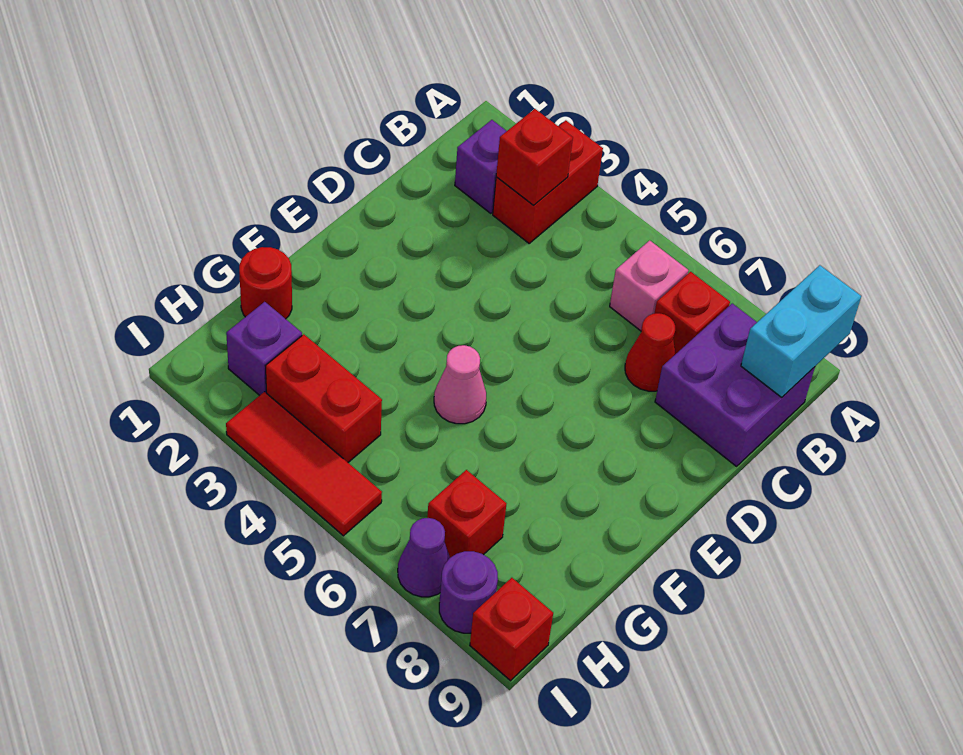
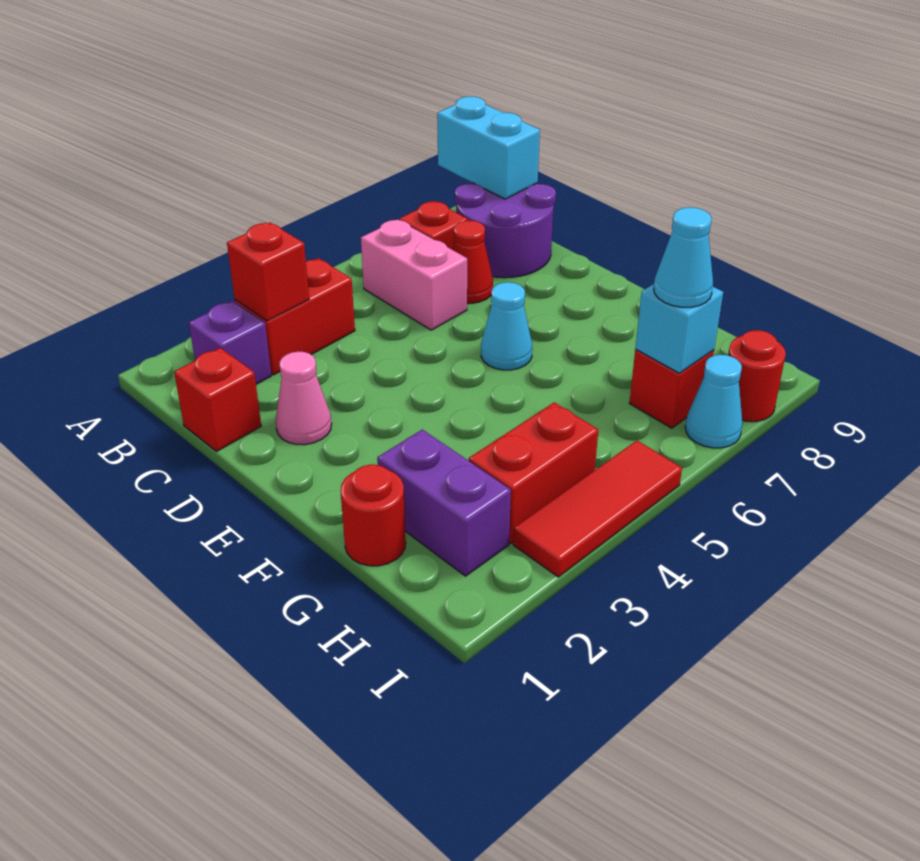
red 1x2 brick [493,120,603,243] -> red 1x2 brick turned to [235,258,355,375]
pink 1x1 brick [610,240,689,331] -> pink 1x2 brick [361,220,467,330]
purple 2x2 brick [655,303,815,466] -> purple 2x2 round brick [455,183,556,278]
none -> cyan 1x1 cone [481,282,532,370]
pink 1x1 cone [434,345,486,424] -> pink 1x1 cone moved to [275,352,332,445]
purple 1x1 brick [226,302,302,395] -> purple 1x2 brick [377,430,511,576]
none -> cyan 1x1 brick [635,284,723,373]
none -> cyan 1x1 cone [654,207,713,307]
purple 1x1 cone [398,518,450,597] -> cyan 1x1 cone [685,355,742,448]
purple 1x1 round brick [439,551,498,633] -> red 1x1 round brick [728,330,786,422]
red 1x1 brick [470,578,553,681] -> red 1x1 brick moved to [174,348,261,451]

